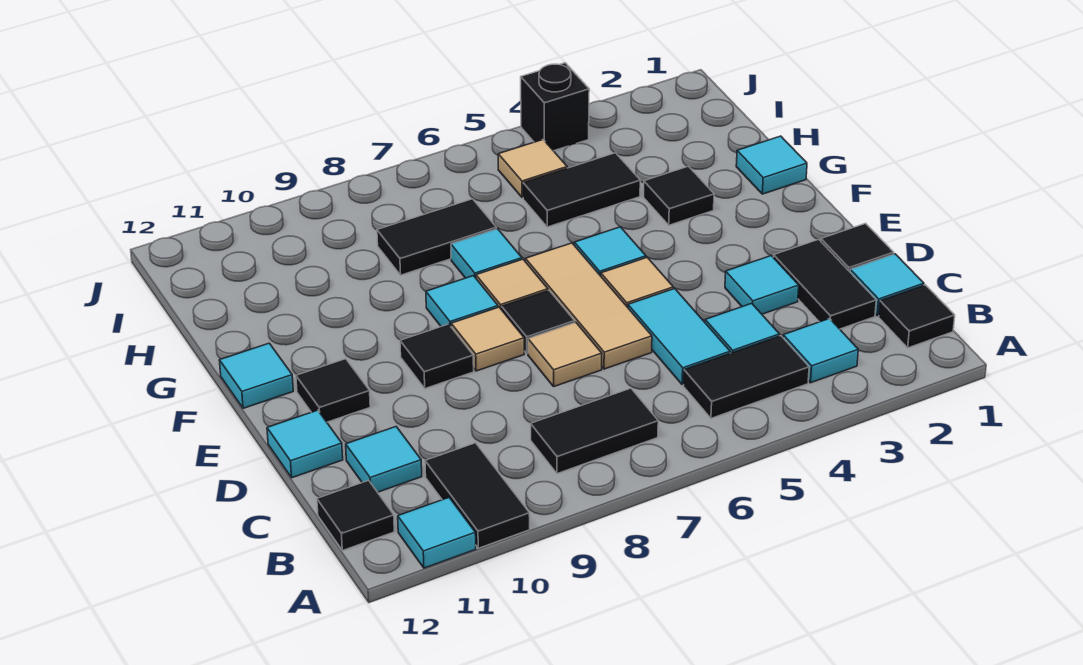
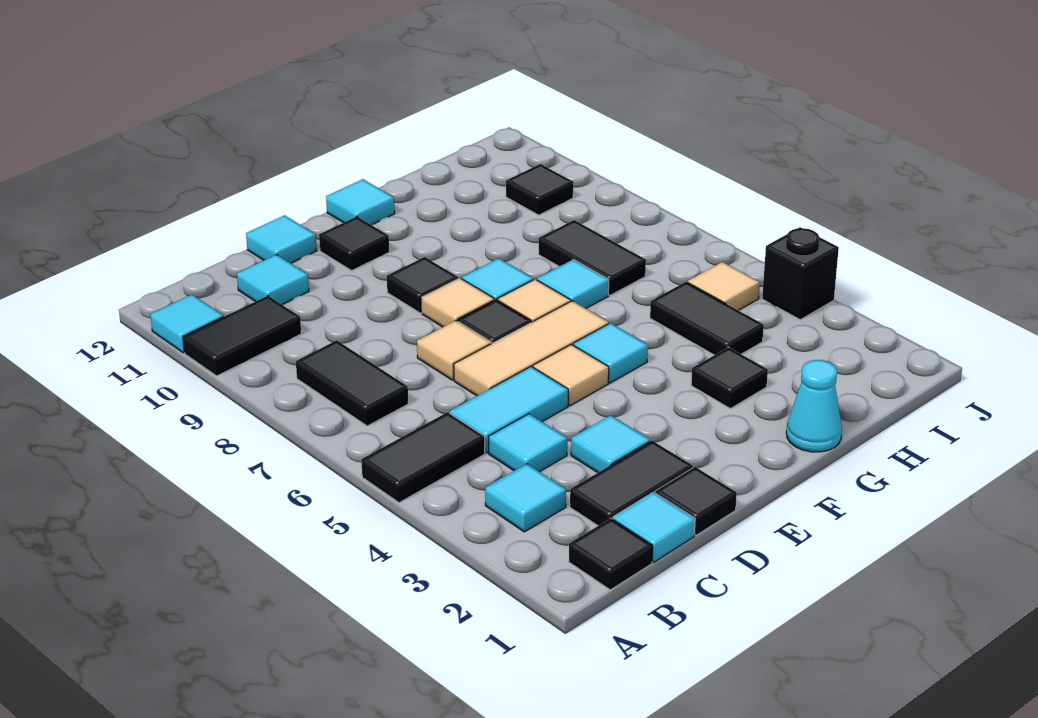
black 1x2 tile [683,336,809,418] -> black 1x2 tile turned to [361,412,485,503]
black 1x1 tile [317,480,394,551] -> black 1x1 tile moved to [506,164,573,215]
cyan 1x1 tile [736,136,807,194] -> cyan 1x1 cone [786,360,842,452]

